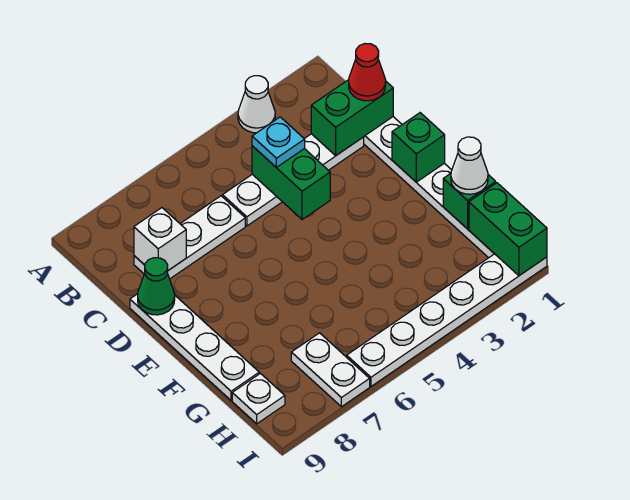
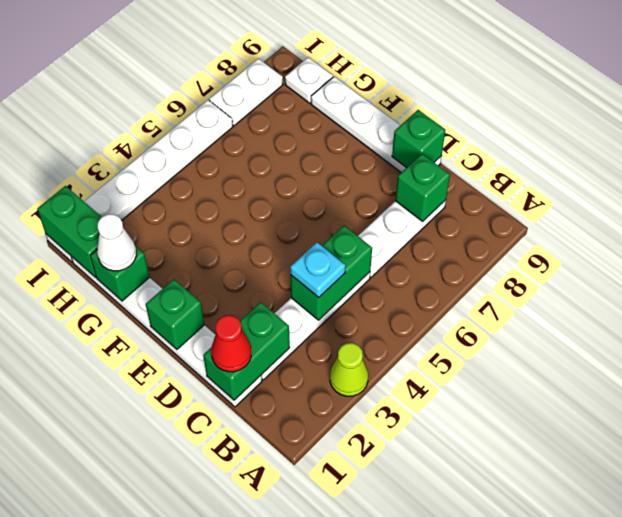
white 1x1 cone [238,76,275,133] -> lime 1x1 cone [330,343,368,396]
green 1x2 brick [252,146,330,219] -> green 1x2 brick turned to [290,226,372,320]
white 1x1 brick [134,208,186,270] -> green 1x1 brick [395,154,450,222]
green 1x1 cone [138,258,175,315] -> green 1x1 brick [392,110,445,168]
white 1x2 plate [291,333,370,407] -> white 1x2 plate turned to [209,58,283,126]

